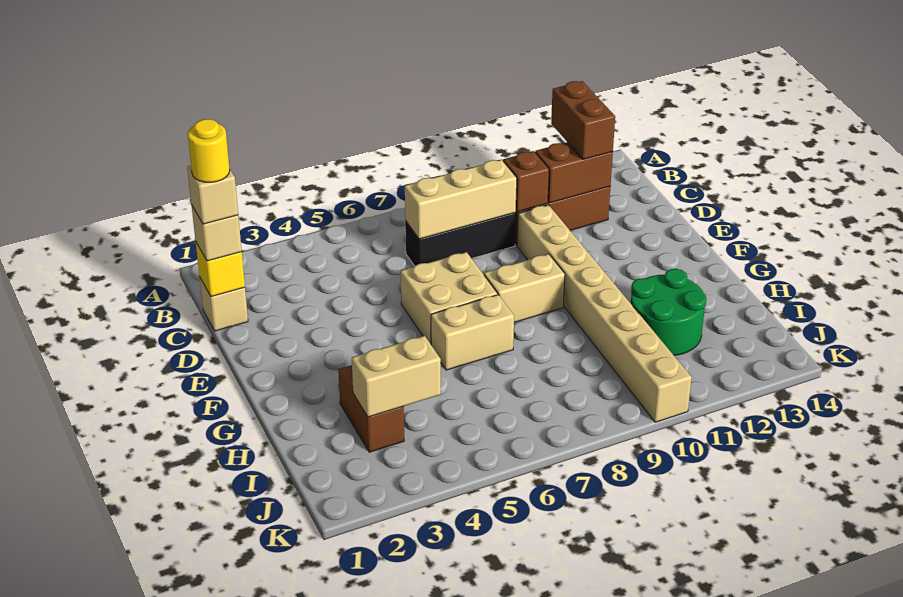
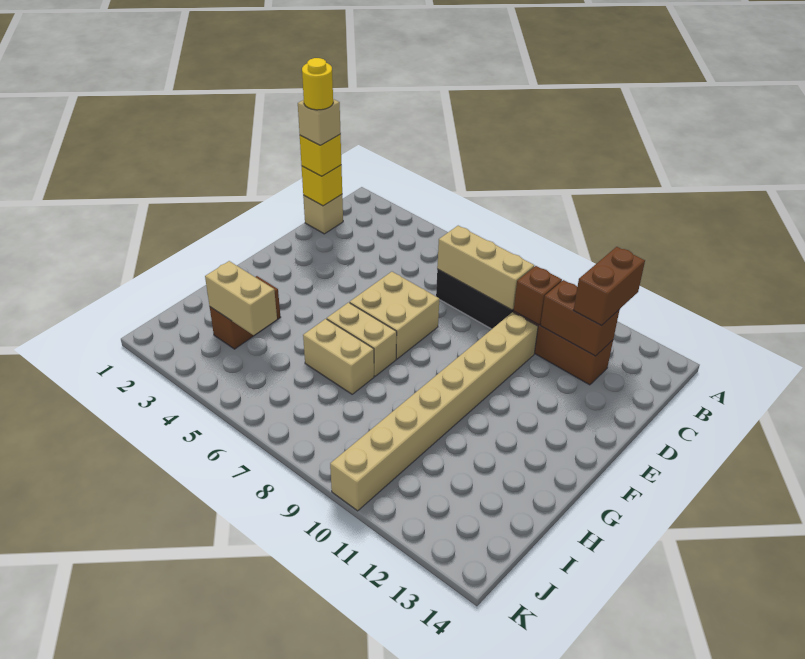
tan 1x1 brick [192,206,242,261] -> yellow 1x1 brick [300,134,341,176]
tan 1x2 brick [484,254,565,322] -> tan 1x2 brick moved to [303,319,374,394]
green 2x2 round brick [631,269,707,356] -> none

